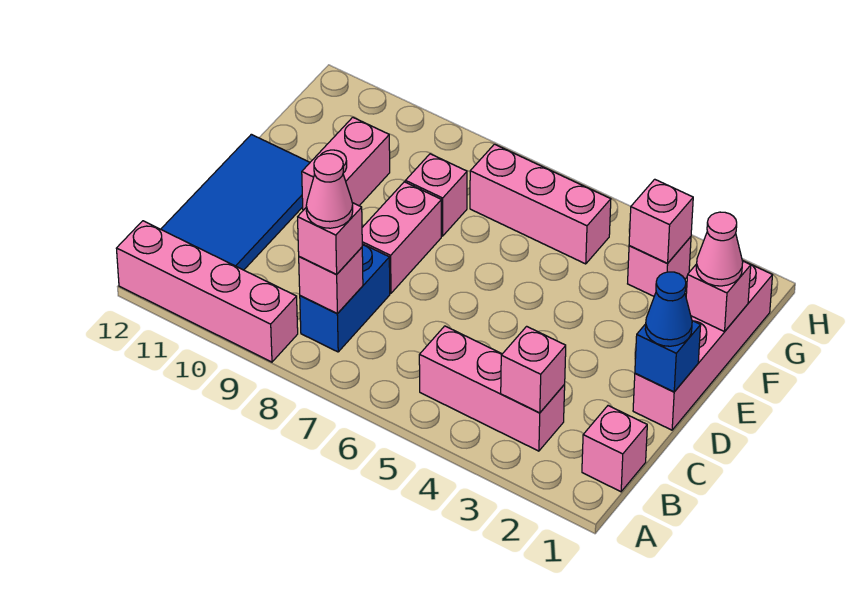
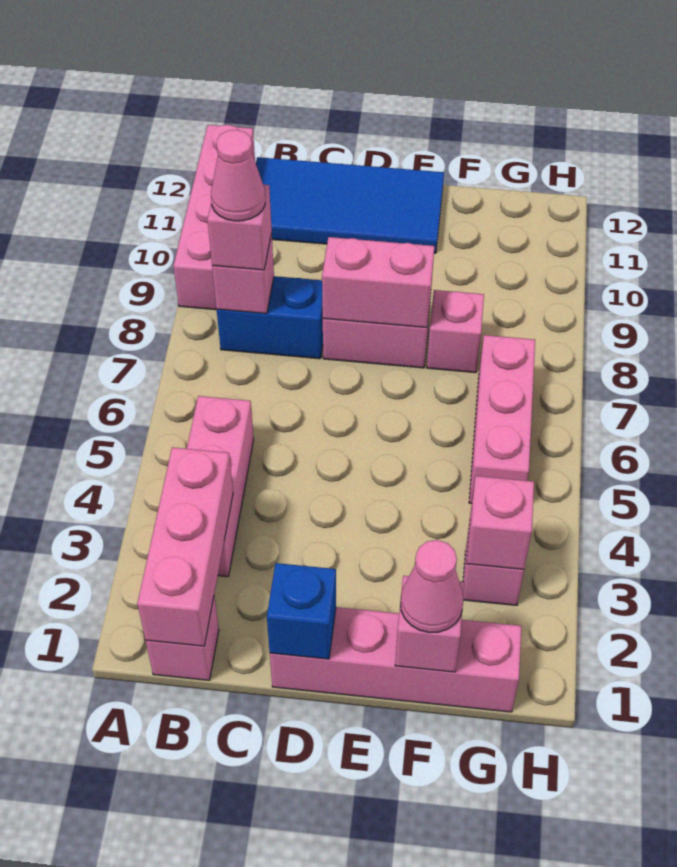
pink 1x1 brick [501,326,566,413] -> pink 1x3 brick [137,447,233,646]
blue 1x1 cone [645,272,692,346] -> none
pink 1x2 brick [302,117,390,210] -> pink 1x2 brick moved to [322,237,434,328]

